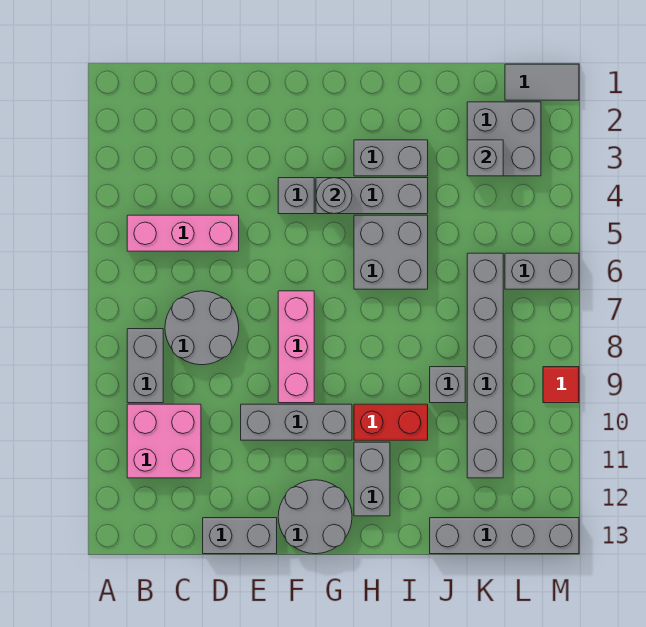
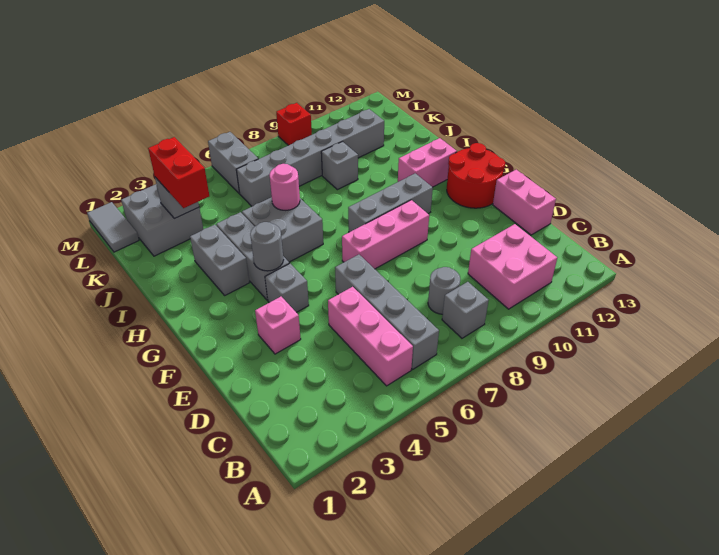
grey 1x2 brick [127,329,163,403] -> grey 1x1 brick [442,282,489,338]
grey 2x2 round brick [165,291,239,365] -> grey 1x1 round brick [428,267,460,314]
grey 1x2 brick [203,518,277,554] -> pink 1x2 brick [493,170,556,235]
none -> pink 1x1 brick [255,297,301,354]
grey 1x3 brick [241,404,352,440] -> grey 1x3 brick turned to [348,173,433,232]
grey 2x2 round brick [278,480,352,554] -> red 2x2 round brick [447,143,505,208]
red 1x2 brick [354,404,428,440] -> red 1x2 brick moved to [148,137,209,208]
grey 1x2 brick [354,442,390,516] -> pink 1x2 brick [398,138,457,187]
none -> pink 1x1 round brick [269,164,300,210]
grey 1x4 brick [430,518,579,554] -> grey 1x4 brick moved to [335,255,439,369]
red 1x1 tile [543,367,579,403] -> red 1x1 brick [276,103,312,145]

